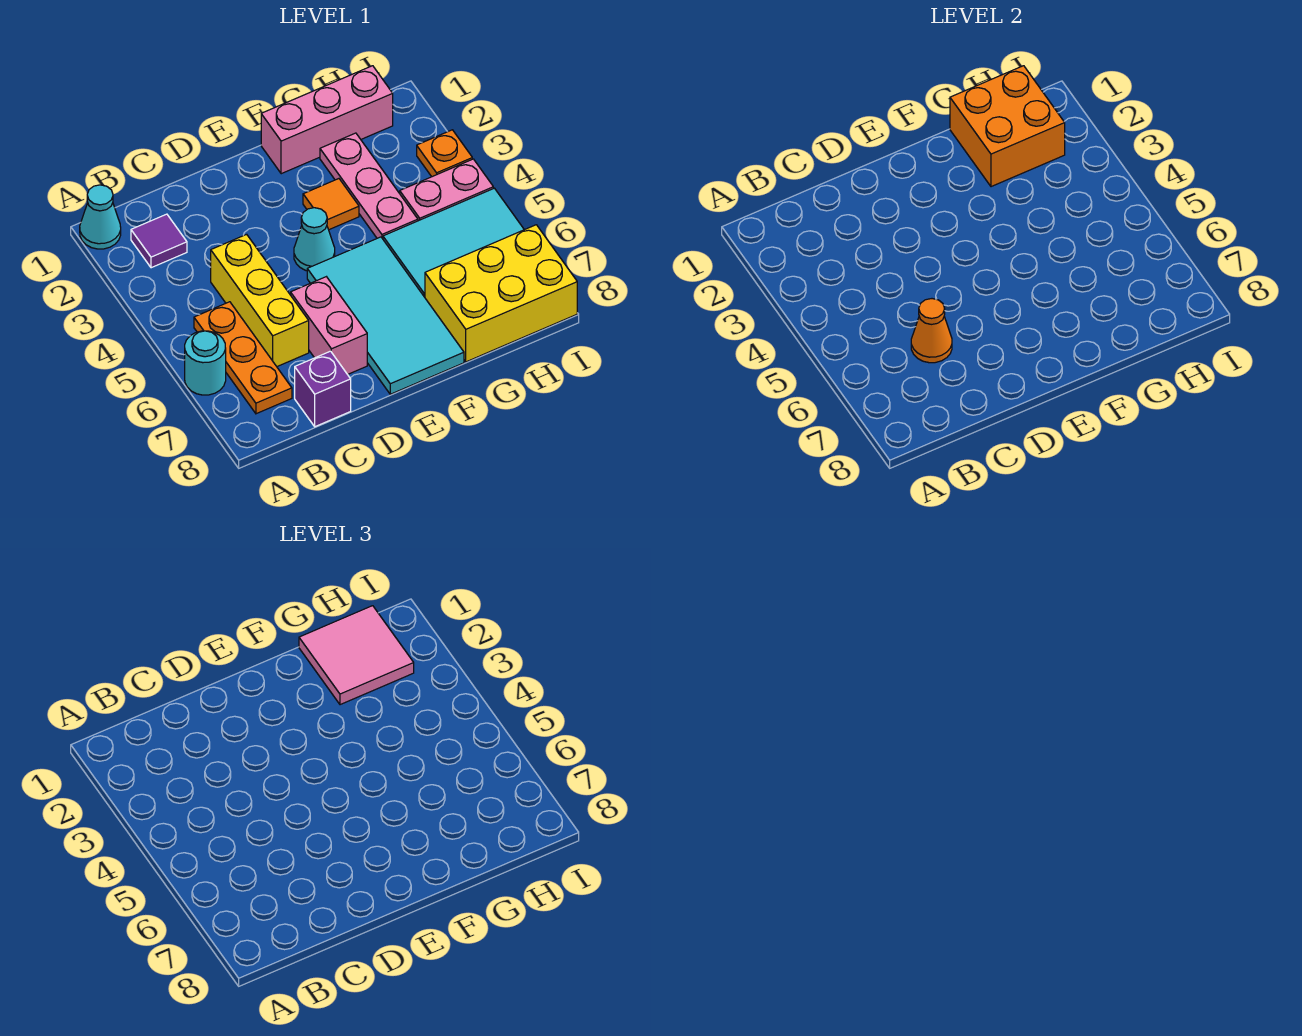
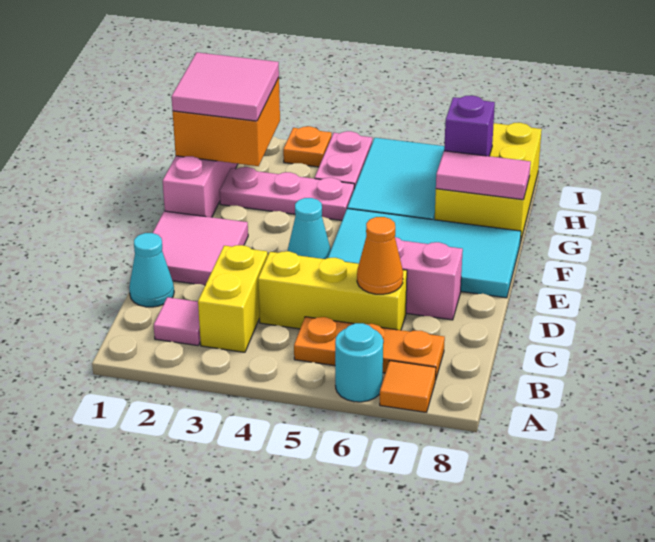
cyan 1x1 cone [80,185,121,249] -> cyan 1x1 cone moved to [129,233,174,307]
purple 1x1 tile [131,214,187,268] -> pink 1x1 tile [154,297,200,346]
none -> yellow 1x2 brick [198,245,268,352]
purple 1x1 brick [295,351,351,427] -> purple 1x1 brick moved to [444,96,495,156]
none -> pink 2x2 tile [153,211,248,285]
orange 1x1 tile [303,179,359,230] -> orange 1x1 tile moved to [380,361,436,412]
none -> pink 1x2 tile [436,151,531,200]

